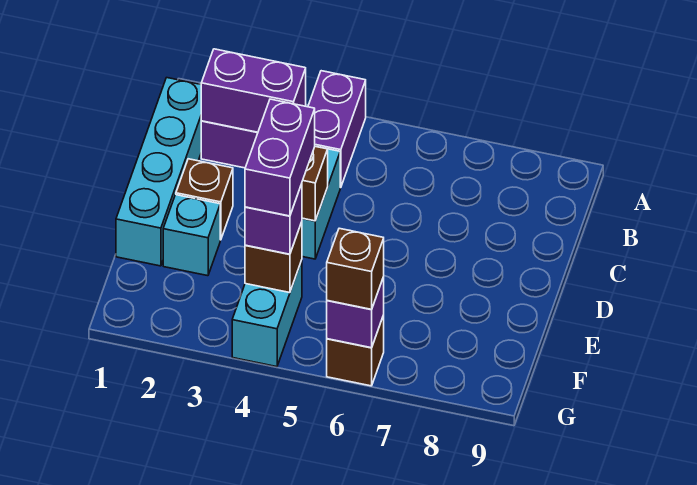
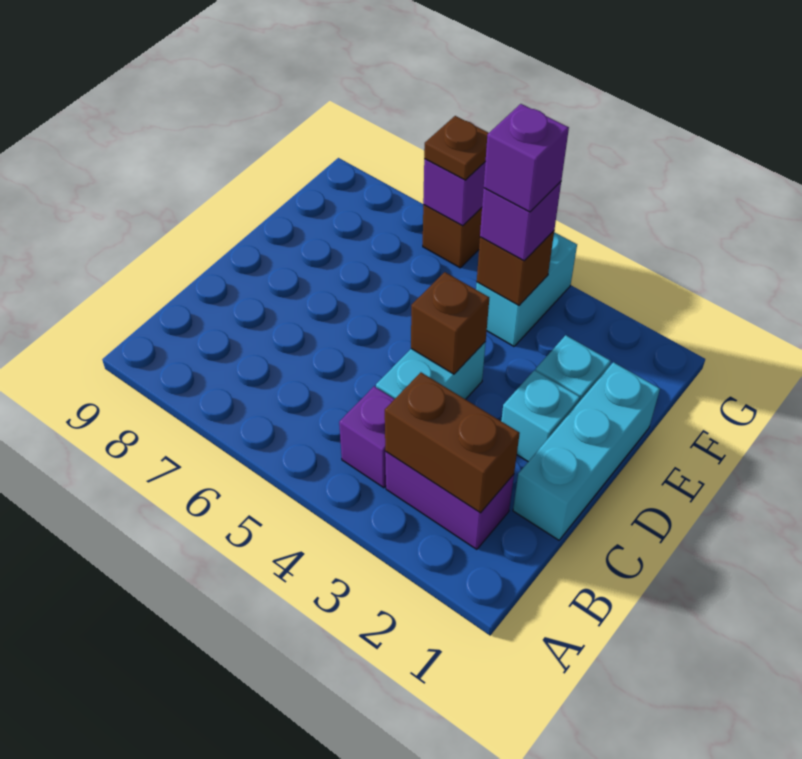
purple 1x2 brick [308,71,366,188] -> purple 1x1 brick [339,386,394,488]
cyan 1x4 brick [116,78,201,266] -> cyan 1x3 brick [513,362,660,540]
purple 1x2 brick [201,49,306,132] -> brown 1x2 brick [385,372,520,513]
brown 1x1 brick [176,159,233,240] -> cyan 1x1 brick [501,370,580,461]
purple 1x2 brick [245,99,315,216] -> purple 1x1 brick [484,104,569,212]
brown 1x1 brick [327,228,384,309] -> brown 1x1 plate [424,116,488,180]

